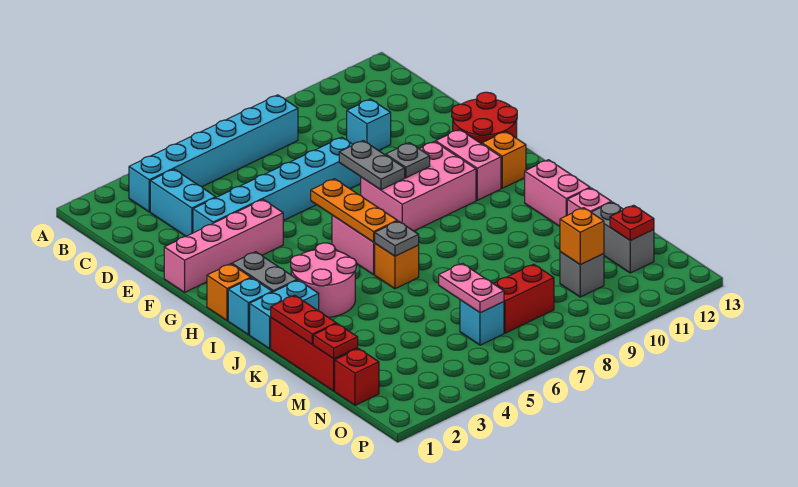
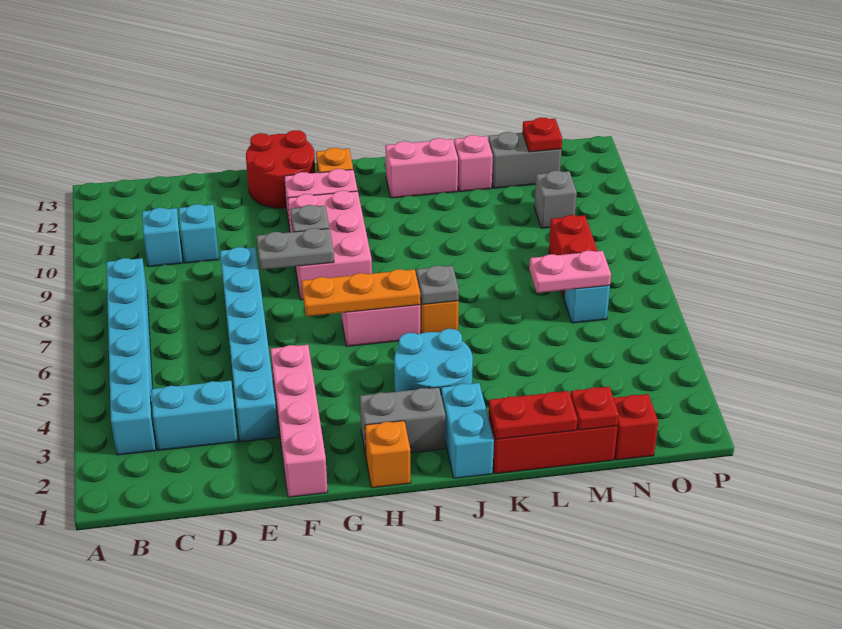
cyan 1x1 brick [228,278,272,335] -> cyan 1x1 brick moved to [142,208,183,267]
pink 2x2 round brick [291,243,356,317] -> cyan 2x2 round brick [394,329,473,393]
orange 1x1 brick [560,208,604,265] -> none

